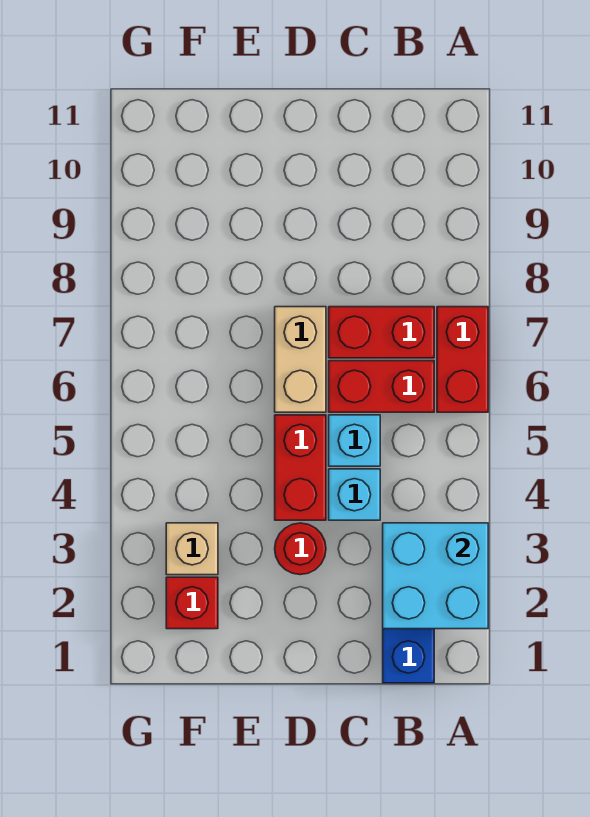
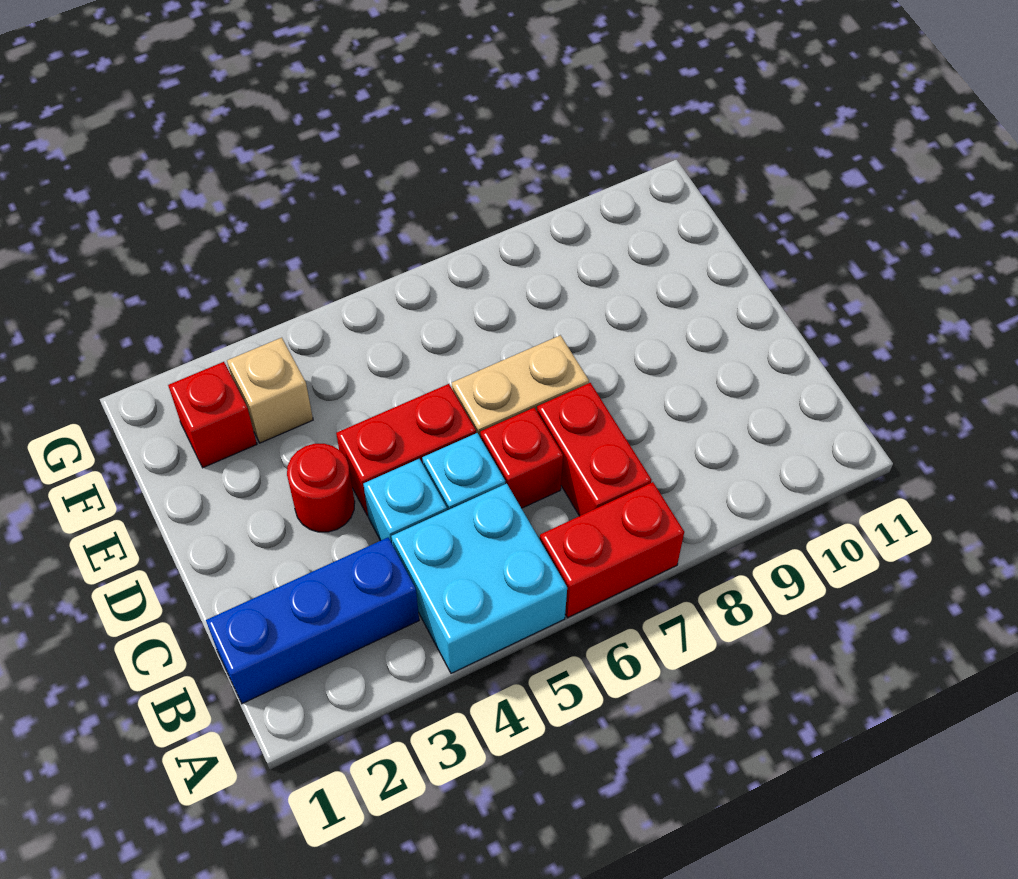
cyan 2x2 brick [383,523,488,629] -> cyan 2x2 brick moved to [391,484,567,673]
red 1x2 brick [329,361,434,412] -> red 1x1 brick [480,408,563,508]

